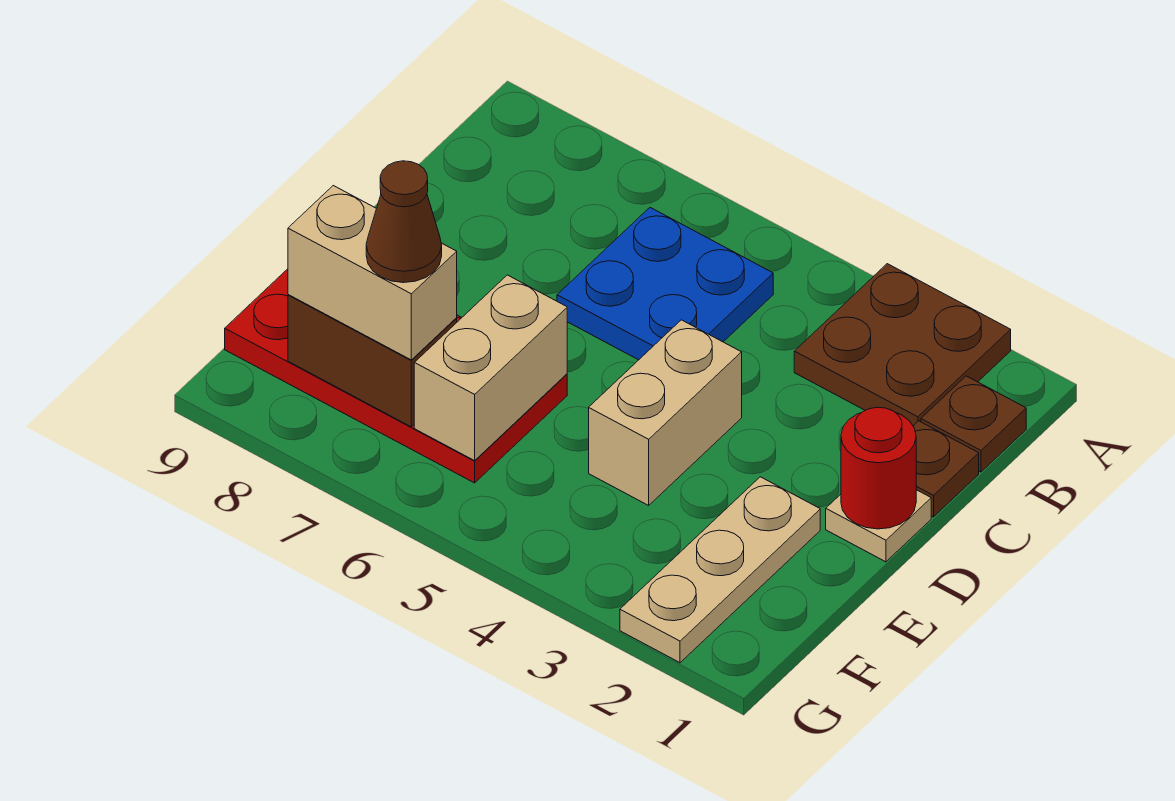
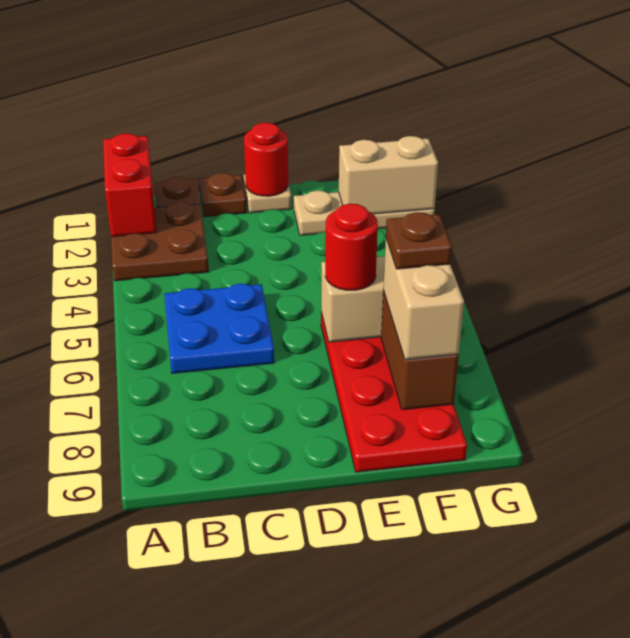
none -> red 1x2 brick [103,133,157,237]
tan 1x2 brick [589,320,742,505] -> tan 1x2 brick moved to [339,136,438,214]
none -> red 1x1 round brick [325,204,378,290]
brown 1x1 cone [366,161,442,283] -> brown 1x1 plate [386,212,452,269]

